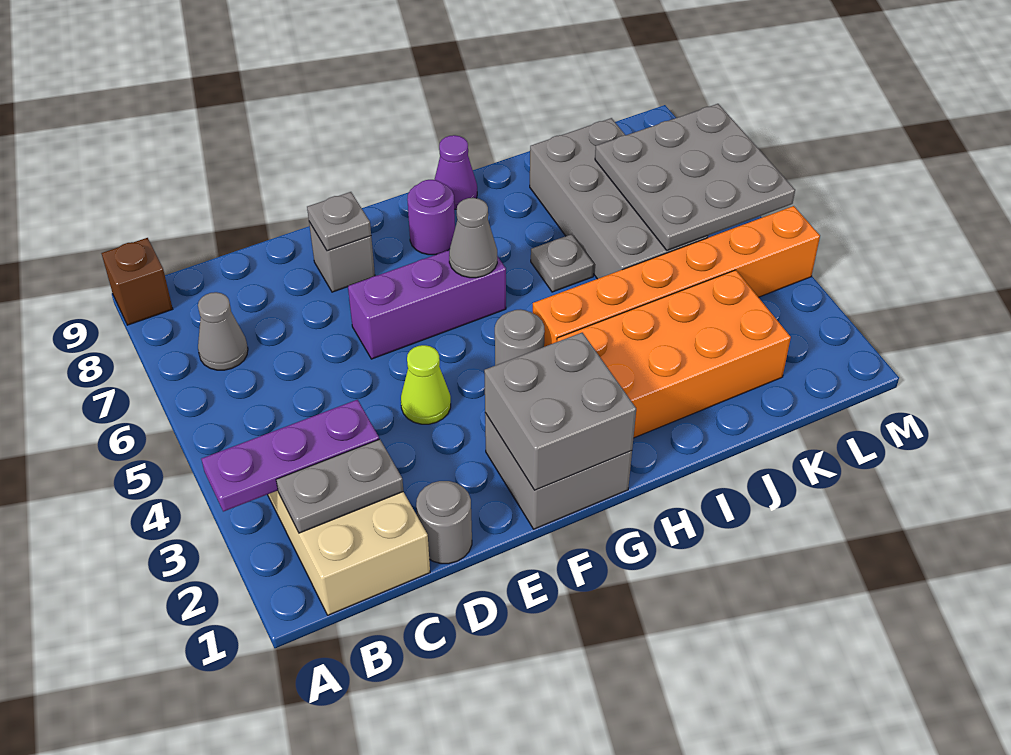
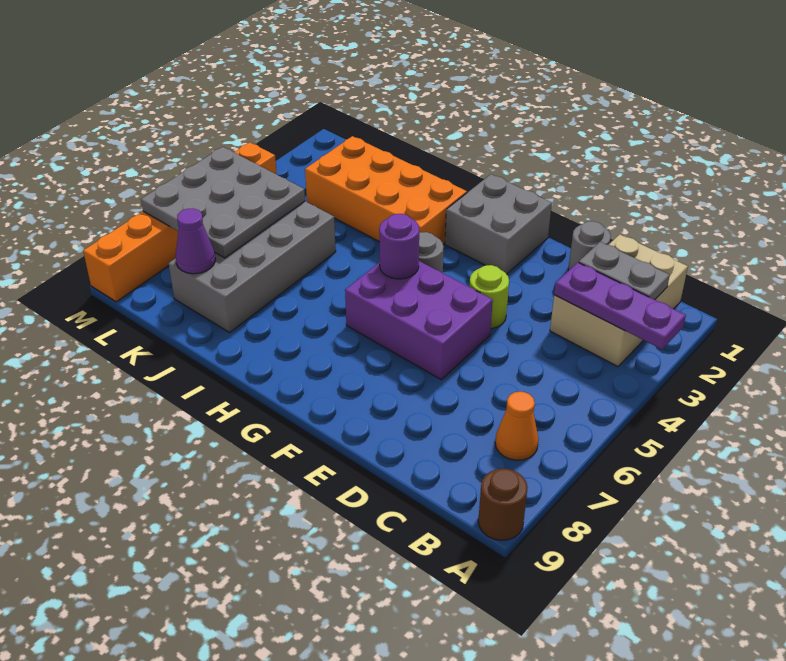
brown 1x1 brick [101,238,173,325] -> brown 1x1 round brick [478,469,528,540]
grey 1x1 cone [198,292,248,370] -> orange 1x1 cone [495,392,538,460]
lime 1x1 cone [401,345,451,424] -> lime 1x1 round brick [469,265,509,329]
purple 1x3 brick [348,250,506,359] -> purple 2x3 brick [345,261,493,380]
grey 1x1 brick [309,222,375,292] -> none
grey 1x1 plate [307,192,371,251] -> none
grey 2x2 brick [484,333,636,490] -> none
grey 1x1 cone [449,198,497,278] -> none
purple 1x1 round brick [407,180,455,255] -> purple 1x1 round brick moved to [379,214,419,279]
orange 1x6 brick [533,206,820,347] -> orange 1x6 brick turned to [83,142,277,302]
purple 1x1 cone [434,135,477,209] -> purple 1x1 cone moved to [176,209,215,274]
grey 1x1 plate [531,234,594,292] -> none

